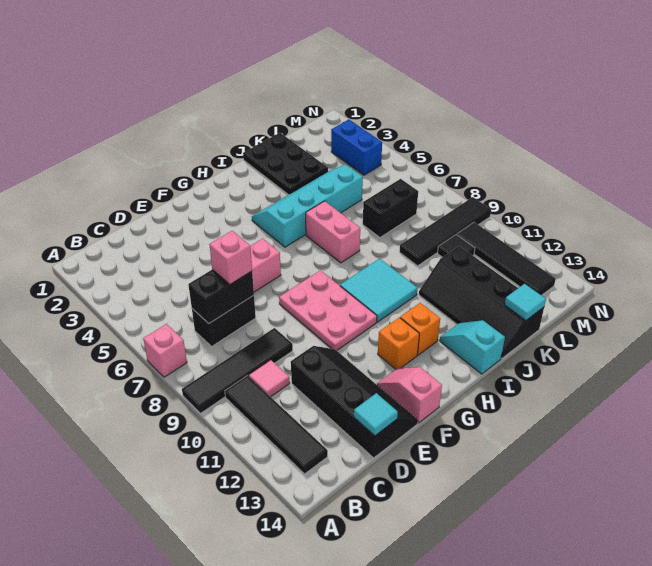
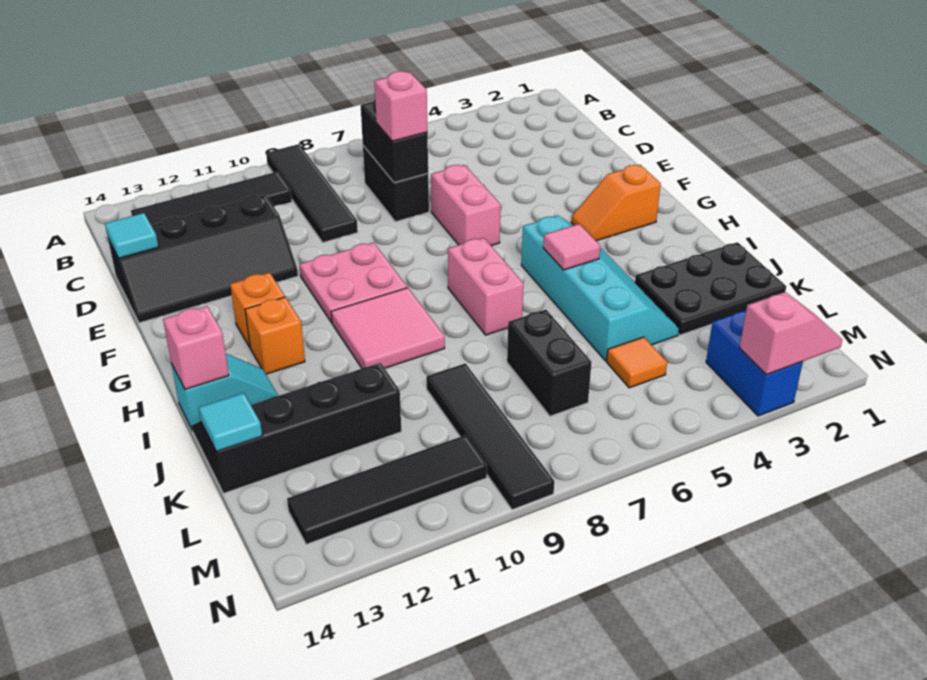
pink 1x1 brick [143,324,187,377] -> pink 1x1 brick moved to [163,306,229,389]
pink 1x1 tile [249,360,290,397] -> pink 1x1 tile moved to [543,224,600,270]
pink 2x3 plate [279,270,377,350] -> pink 2x2 plate [299,242,407,323]
pink 1x2 slope [377,367,442,423] -> pink 1x2 slope moved to [740,292,843,375]
none -> orange 1x2 slope [571,165,661,241]
cyan 2x2 tile [340,259,417,322] -> pink 2x2 tile [331,288,445,368]
pink 1x2 brick [306,201,360,263] -> pink 1x2 brick turned to [448,238,523,335]
none -> orange 1x1 tile [607,337,667,388]
black 1x1 tile [438,235,475,257] -> none
blue 1x2 brick [331,119,382,175] -> blue 1x2 brick turned to [706,310,803,416]

